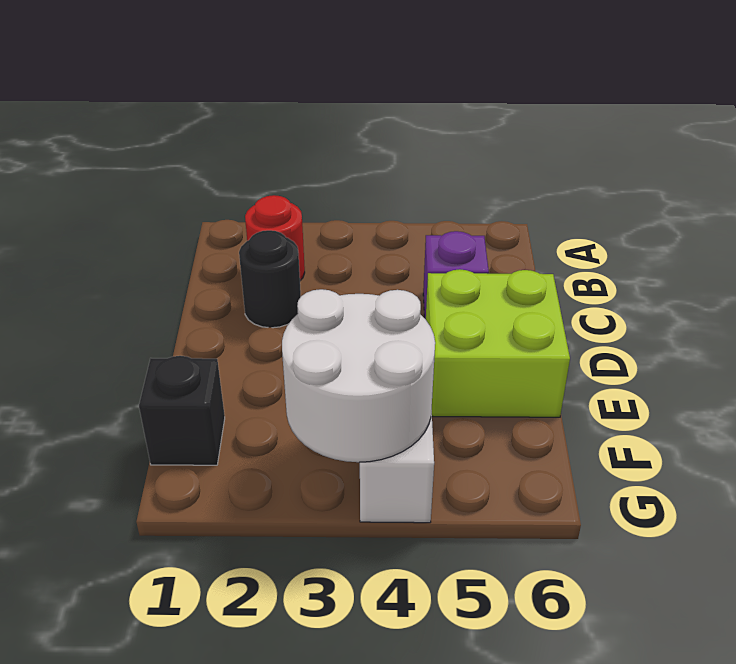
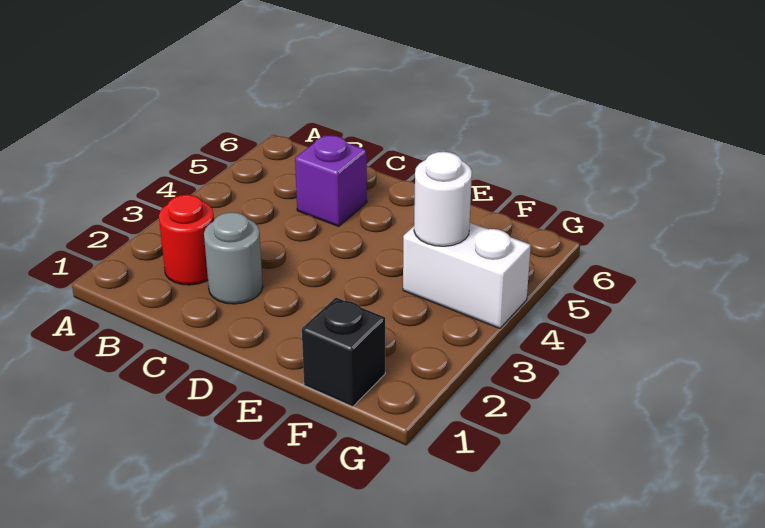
black 1x1 round brick [239,230,301,328] -> grey 1x1 round brick [204,212,263,304]
lime 2x2 brick [426,269,570,417] -> none
white 2x2 round brick [282,289,435,462] -> white 1x1 round brick [414,152,472,246]

